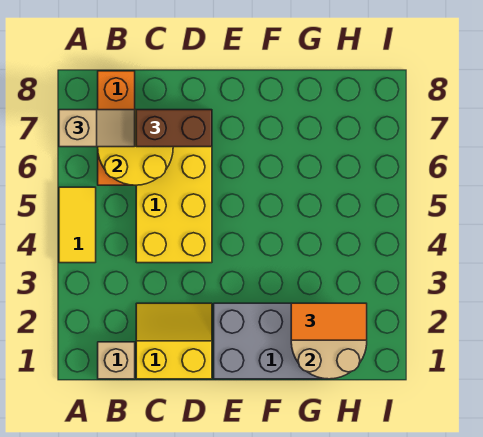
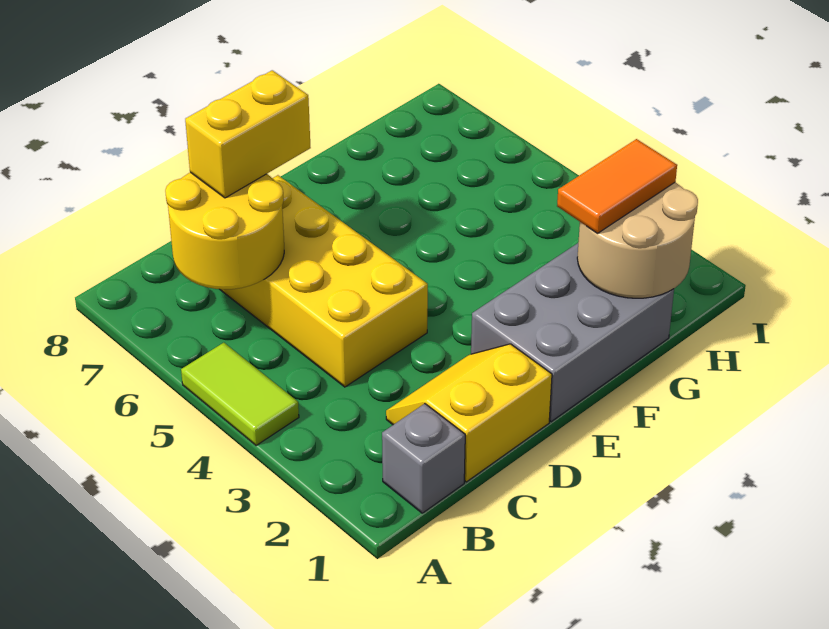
yellow 1x2 tile [59,187,96,263] -> lime 1x2 tile [181,343,299,446]
tan 1x2 slope [59,110,135,147] -> none
tan 1x1 brick [98,342,135,379] -> grey 1x1 brick [382,404,465,513]
orange 1x3 brick [98,71,135,185] -> none
brown 1x2 brick [136,110,212,147] -> yellow 1x2 brick [185,70,311,198]

